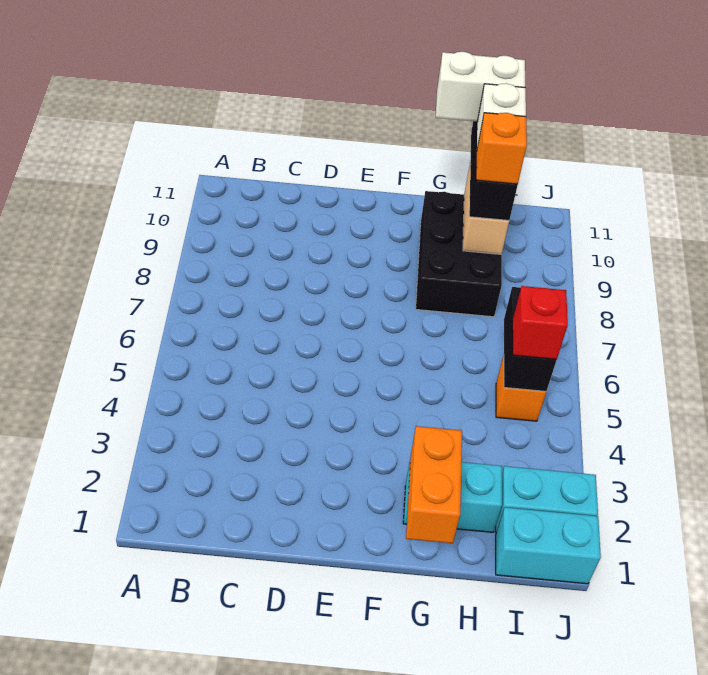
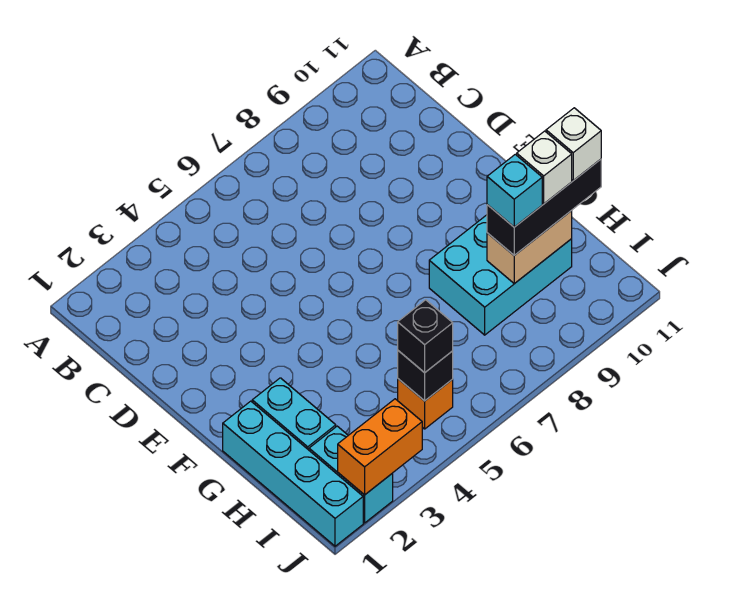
orange 1x2 brick [406,426,462,543] -> orange 1x2 brick moved to [338,399,422,495]
black 2x3 brick [416,191,502,317] -> cyan 2x3 brick [429,215,572,335]
white 1x2 brick [436,52,525,121] -> white 1x1 brick [546,108,601,181]
orange 1x1 brick [476,113,527,184] -> cyan 1x1 brick [487,154,542,227]
cyan 1x2 brick [496,507,601,584] -> cyan 1x4 brick [223,401,363,546]
black 1x2 brick [504,287,556,391] -> black 1x1 brick [398,351,453,401]
red 1x1 brick [512,286,568,360] -> black 1x1 brick [398,300,453,373]

